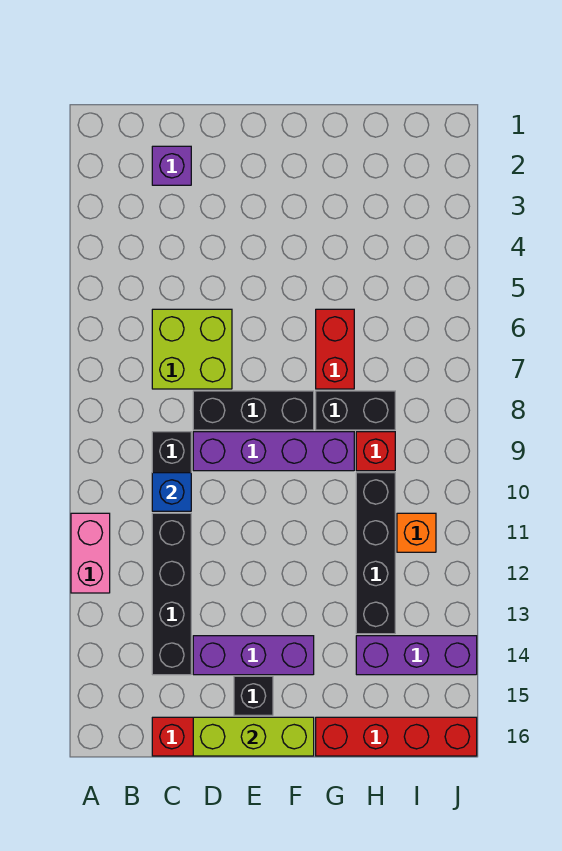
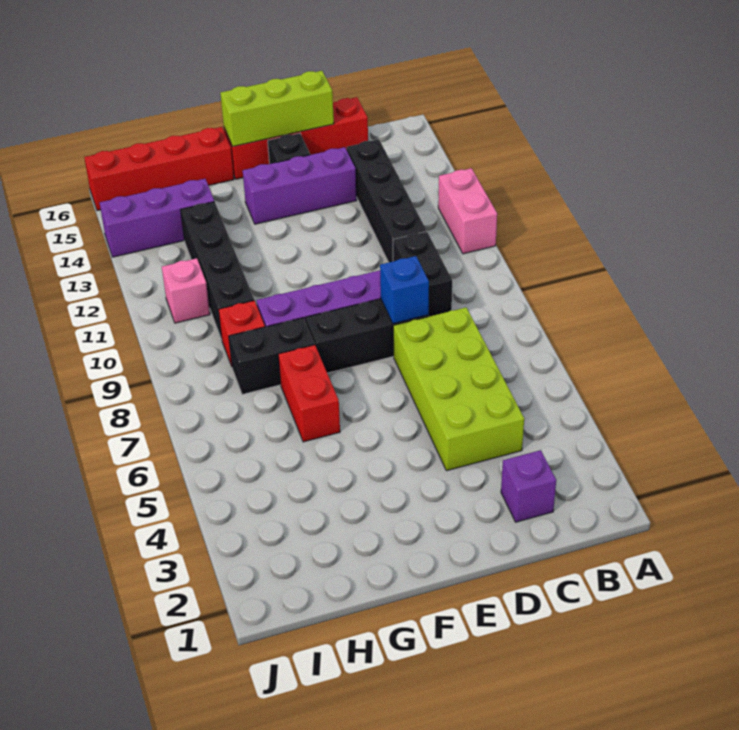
lime 2x2 brick [152,309,232,389] -> lime 2x4 brick [393,308,524,471]
blue 1x1 brick [152,473,191,511] -> blue 1x1 brick moved to [380,256,429,324]
orange 1x1 brick [397,513,436,552] -> pink 1x1 brick [162,258,210,323]

